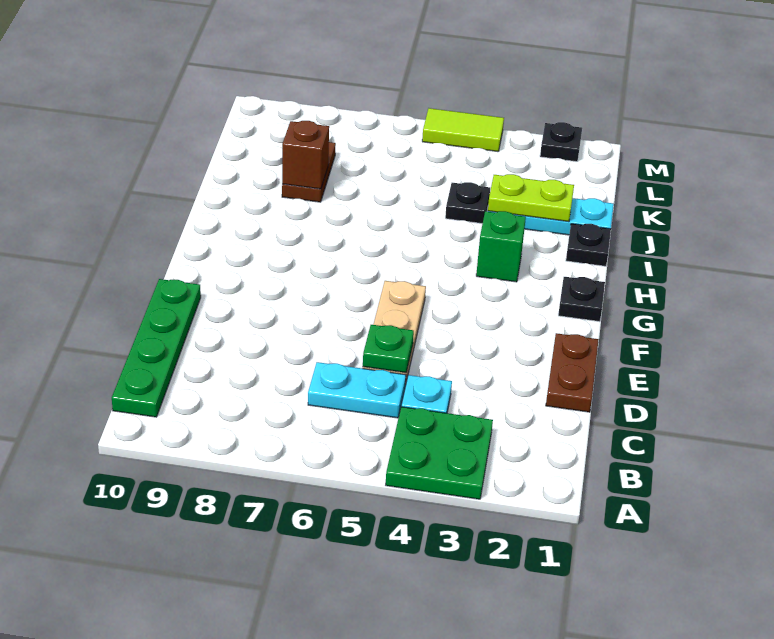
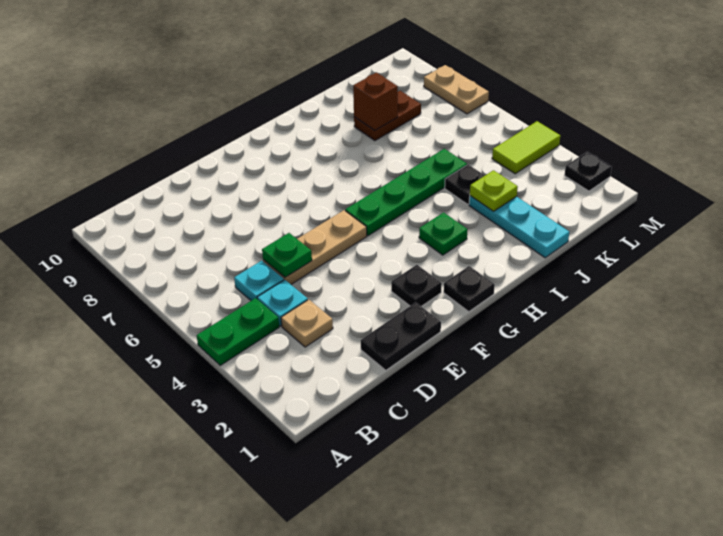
green 2x2 plate [386,407,493,499] -> green 1x2 plate [197,298,279,365]
green 1x4 plate [112,279,201,417] -> green 1x4 plate moved to [345,149,467,236]
none -> tan 1x1 plate [281,300,333,347]
cyan 1x2 plate [308,362,406,418] -> cyan 1x1 plate [234,261,284,301]
brown 1x2 plate [546,333,599,412] -> black 1x2 plate [361,302,441,370]
green 1x1 brick [476,211,526,282] -> green 1x1 plate [419,212,468,255]
black 1x1 plate [566,224,611,266] -> black 1x1 plate moved to [391,265,442,306]
lime 1x2 plate [488,174,574,222] -> lime 1x1 plate [470,170,518,211]
lime 1x2 tile [422,108,504,152] -> lime 1x2 tile turned to [492,121,560,174]
none -> tan 1x2 plate [424,65,489,114]

